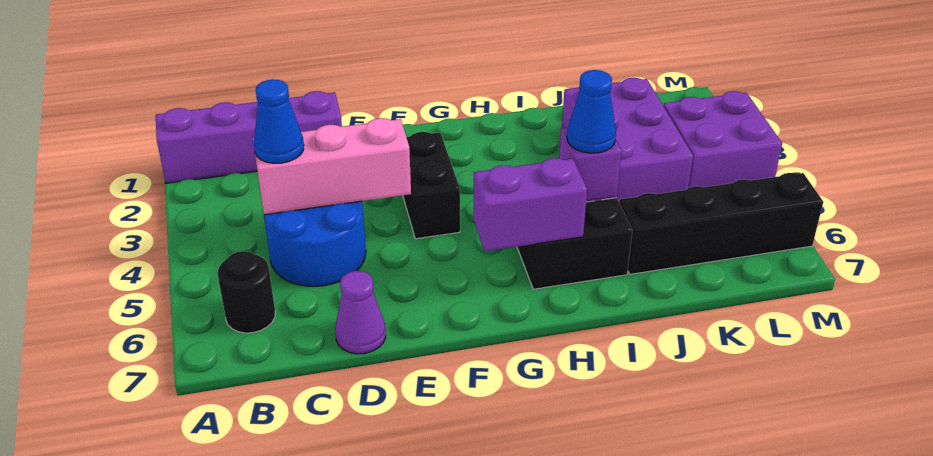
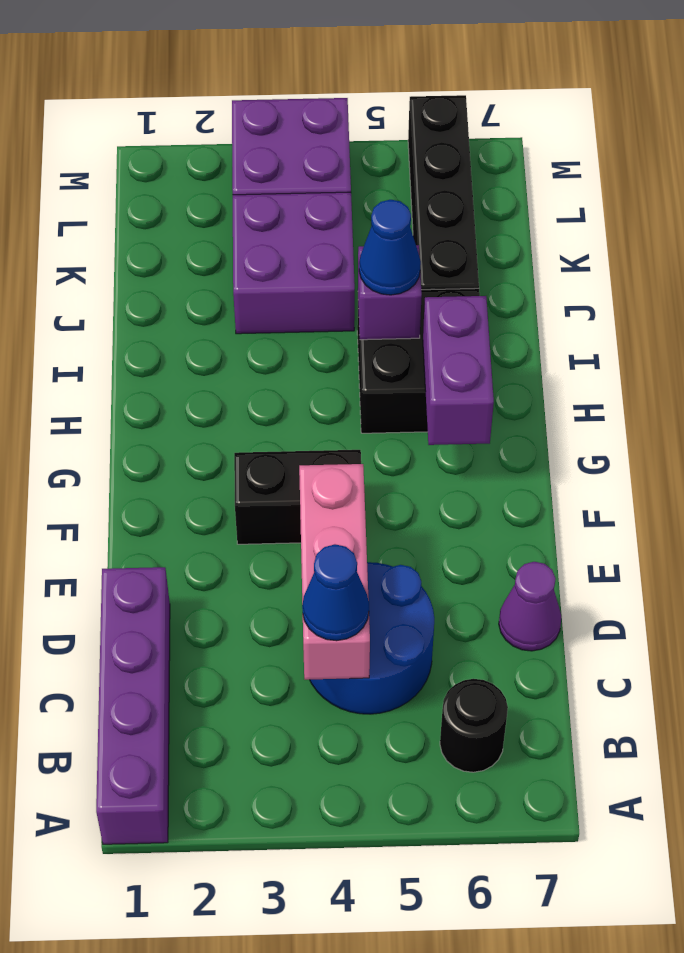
purple 2x3 brick [562,78,693,202] -> purple 2x2 brick [233,192,355,334]

